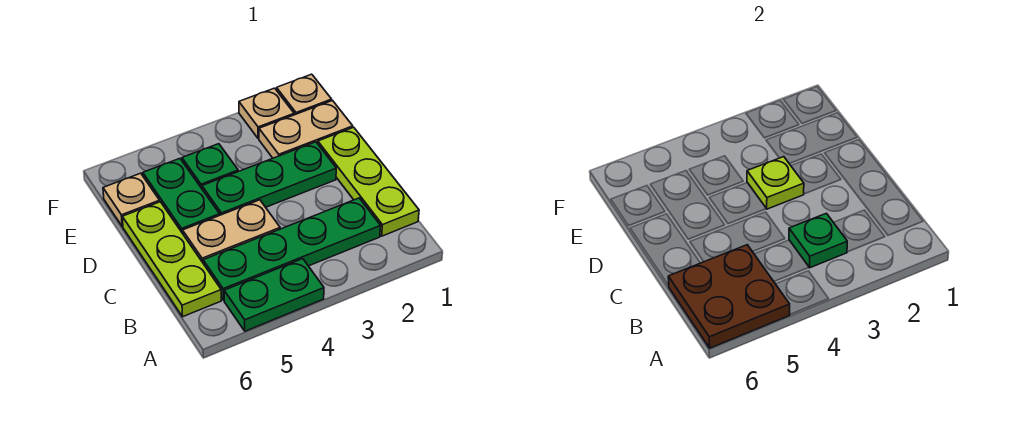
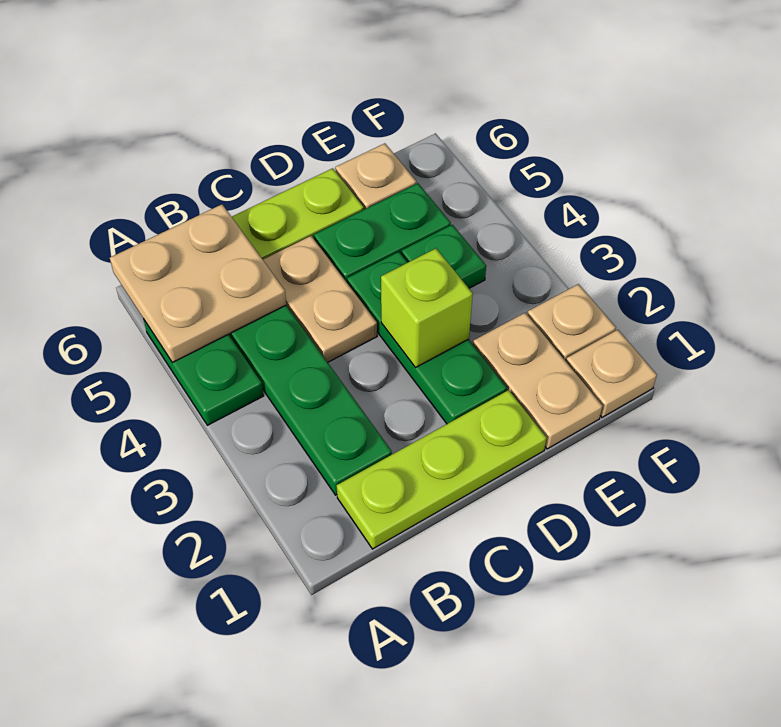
brown 2x2 plate [668,245,790,348] -> tan 2x2 plate [110,204,286,363]
green 1x1 plate [789,213,847,268] -> none
lime 1x1 plate [747,157,804,209] -> lime 1x1 brick [381,248,473,368]

